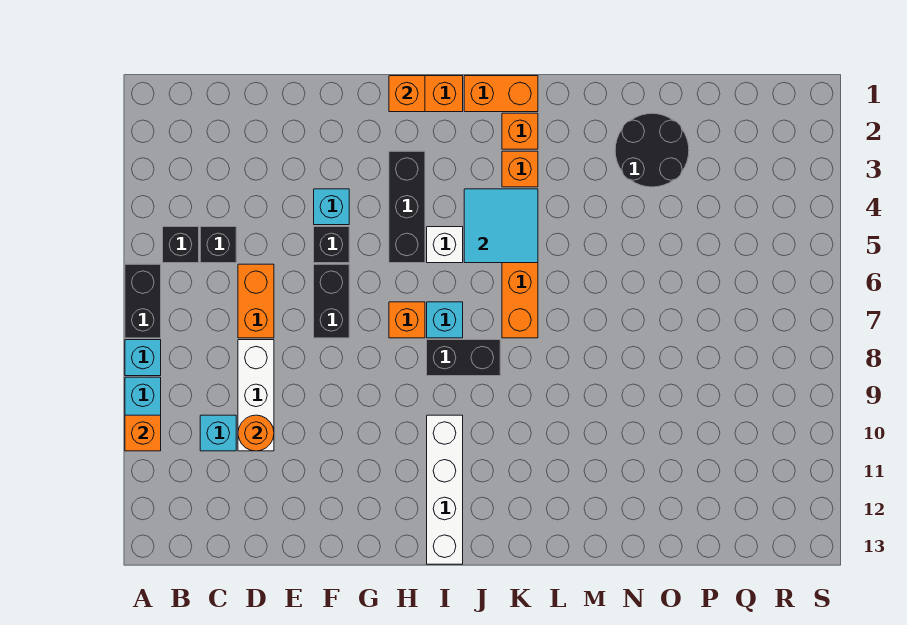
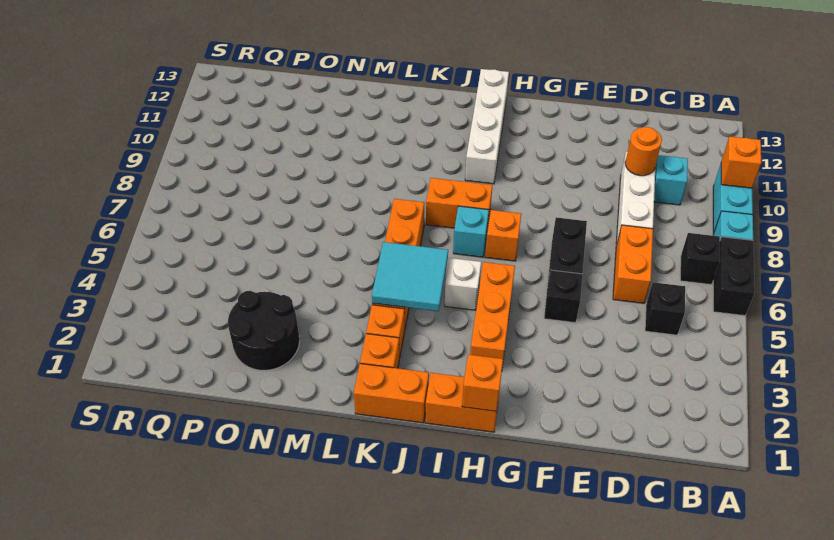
black 1x1 brick [163,227,199,263] -> black 1x1 brick moved to [680,233,720,285]
cyan 1x1 brick [314,189,349,225] -> none
black 1x3 brick [389,151,425,263] -> orange 1x3 brick [470,262,515,367]
black 1x2 brick [427,340,500,376] -> orange 1x2 brick [426,178,492,230]

